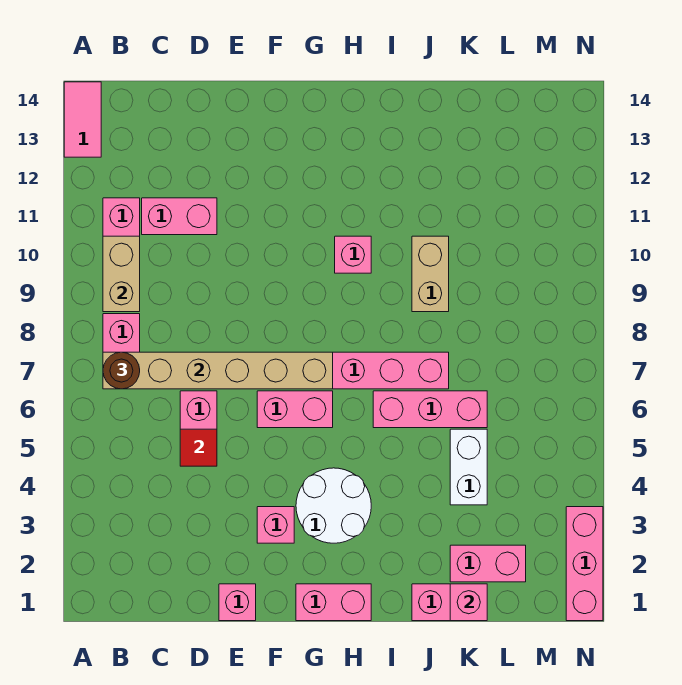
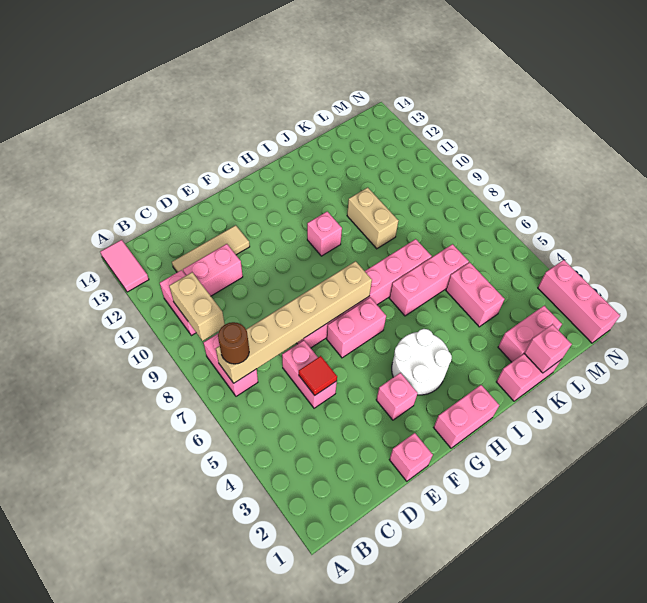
none -> tan 1x3 tile [172,225,250,272]
white 1x2 brick [450,429,487,505] -> pink 1x2 brick [446,262,505,327]

